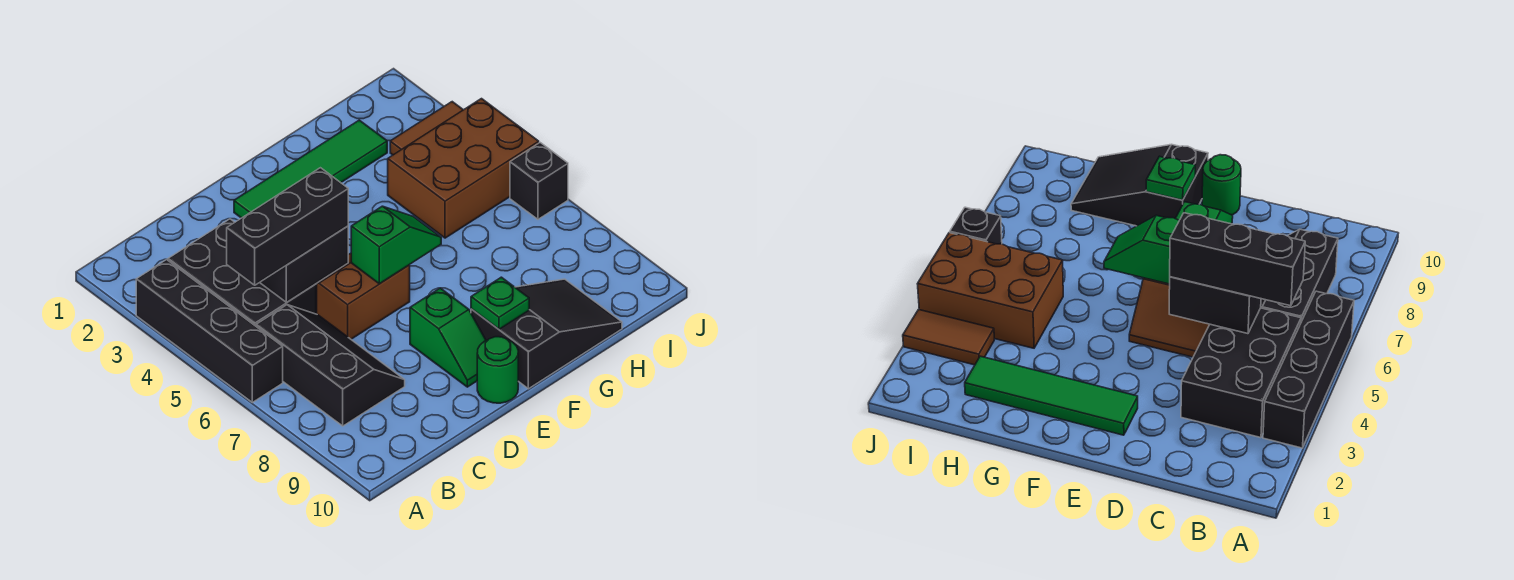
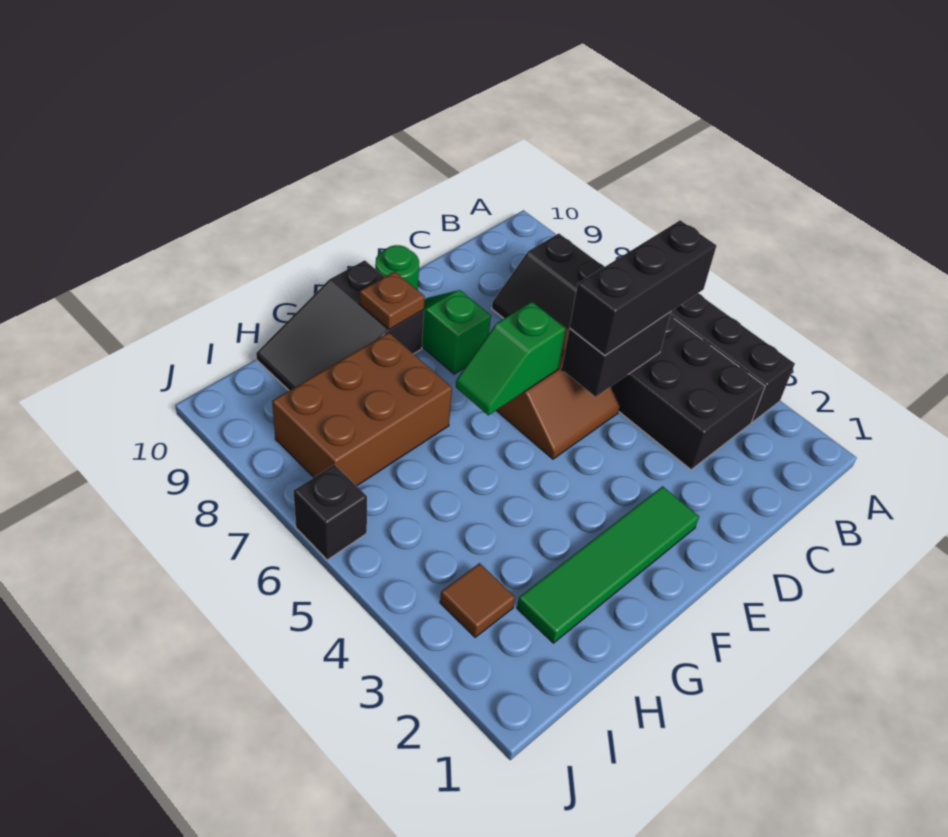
green 1x1 plate [471,277,529,329] -> brown 1x1 plate [360,272,425,329]
brown 2x3 brick [388,99,539,238] -> brown 2x3 brick moved to [272,333,452,486]
brown 1x2 tile [390,102,463,155] -> brown 1x1 tile [440,563,515,637]

